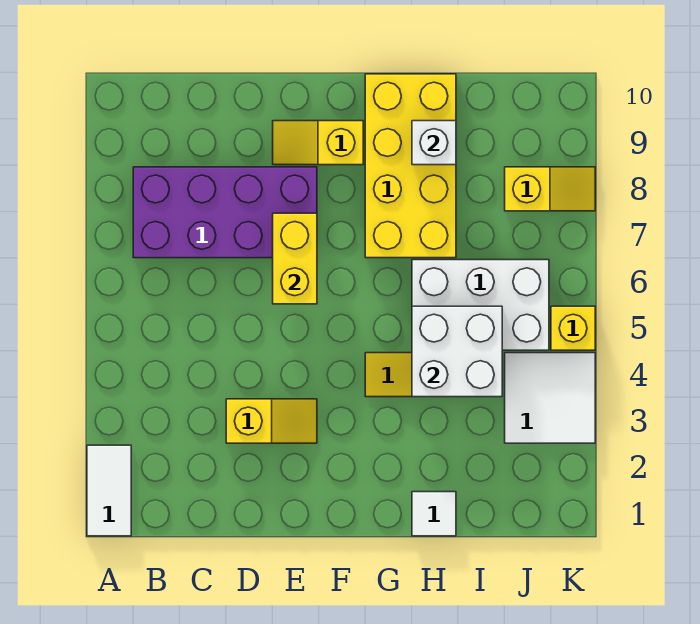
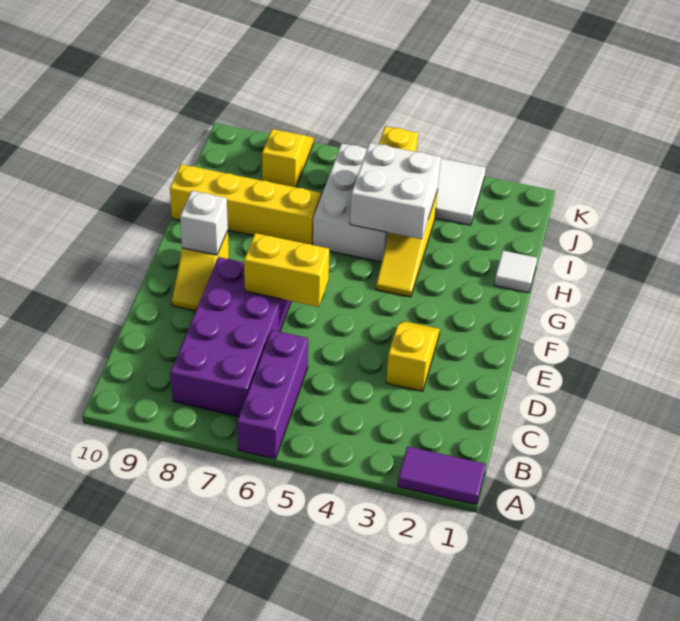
white 1x2 tile [87,445,131,536] -> purple 1x2 tile [398,447,486,505]
none -> purple 1x3 brick [237,330,308,459]
yellow 2x4 brick [365,74,456,258] -> yellow 1x4 brick [170,164,321,245]
white 1x1 brick [412,121,456,165] -> white 1x1 brick moved to [180,191,228,255]

